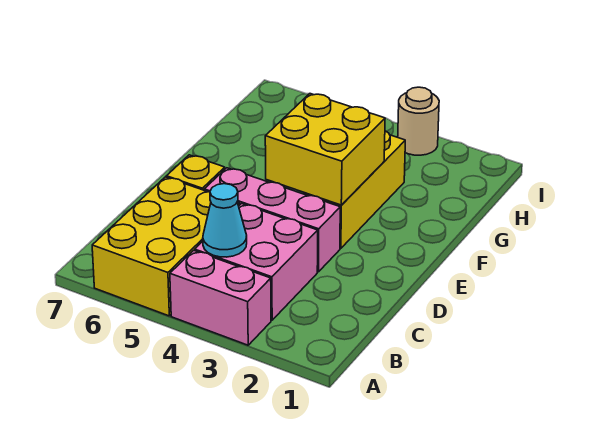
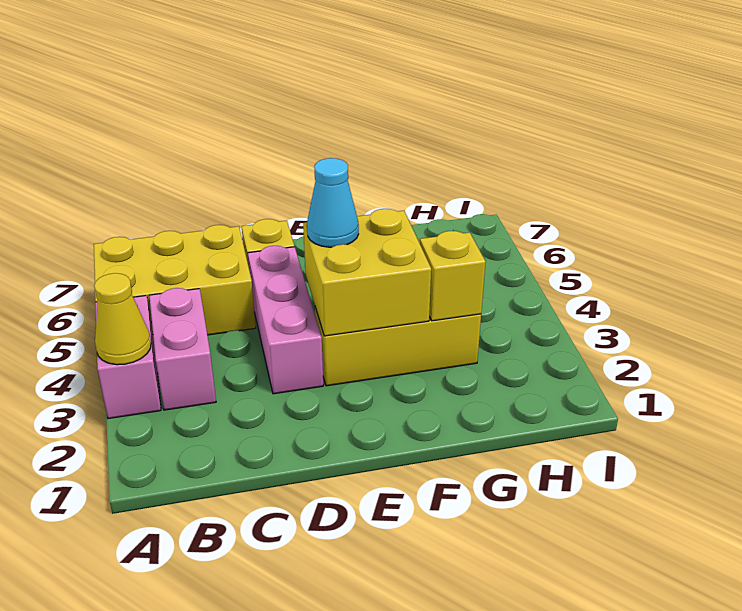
none -> yellow 1x1 cone [94,273,151,365]
pink 2x2 brick [195,204,318,320] -> pink 1x2 brick [149,288,216,410]
cyan 1x1 cone [203,184,247,257] -> cyan 1x1 cone moved to [307,158,359,247]
none -> yellow 1x1 brick [420,231,486,321]
tan 1x1 round brick [398,87,439,155] -> none

